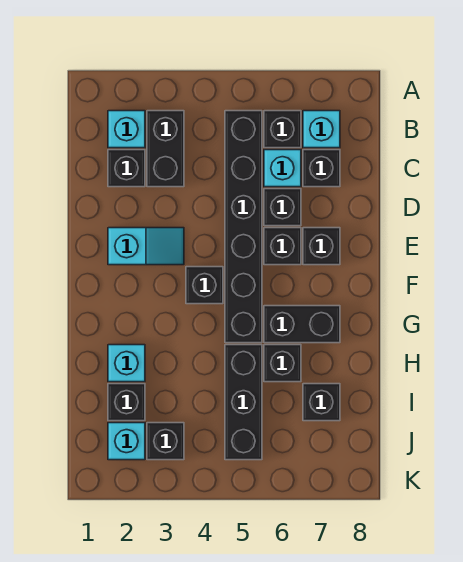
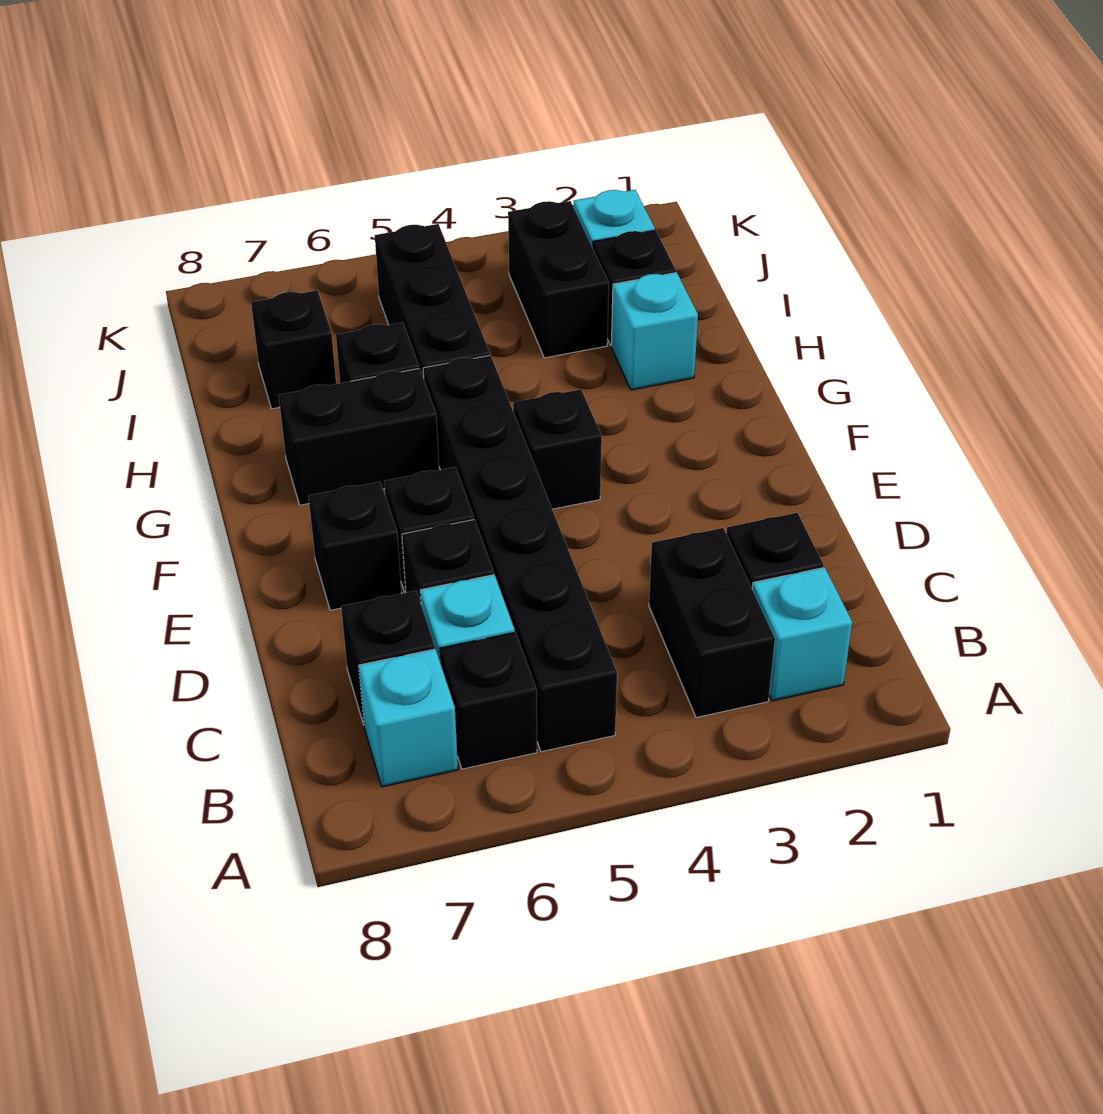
cyan 1x2 slope [108,228,184,265] -> none
black 1x1 brick [147,423,184,460] -> black 1x2 brick [508,201,609,358]

